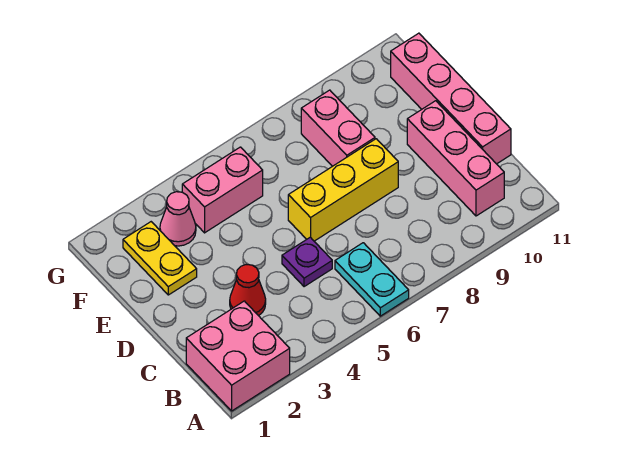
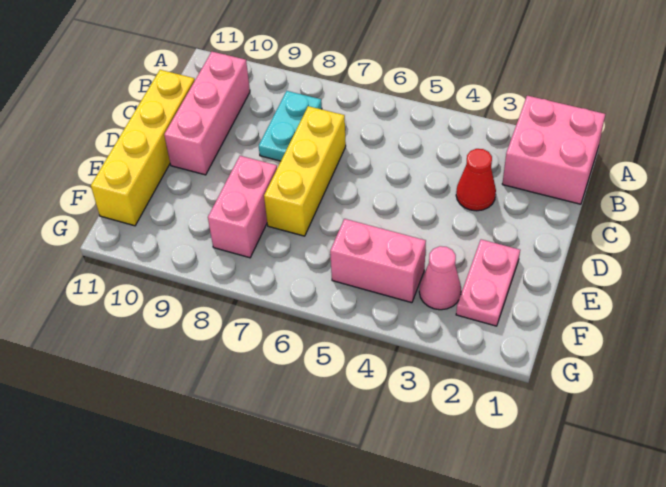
cyan 1x2 plate [335,243,409,316] -> cyan 1x2 plate moved to [259,91,322,161]
purple 1x1 plate [282,237,332,287] -> none
pink 1x4 brick [391,33,511,164] -> yellow 1x4 brick [91,70,195,226]
yellow 1x3 brick [288,139,398,241] -> yellow 1x3 brick turned to [264,106,346,236]
yellow 1x2 plate [123,222,197,295] -> pink 1x2 plate [456,239,520,326]

